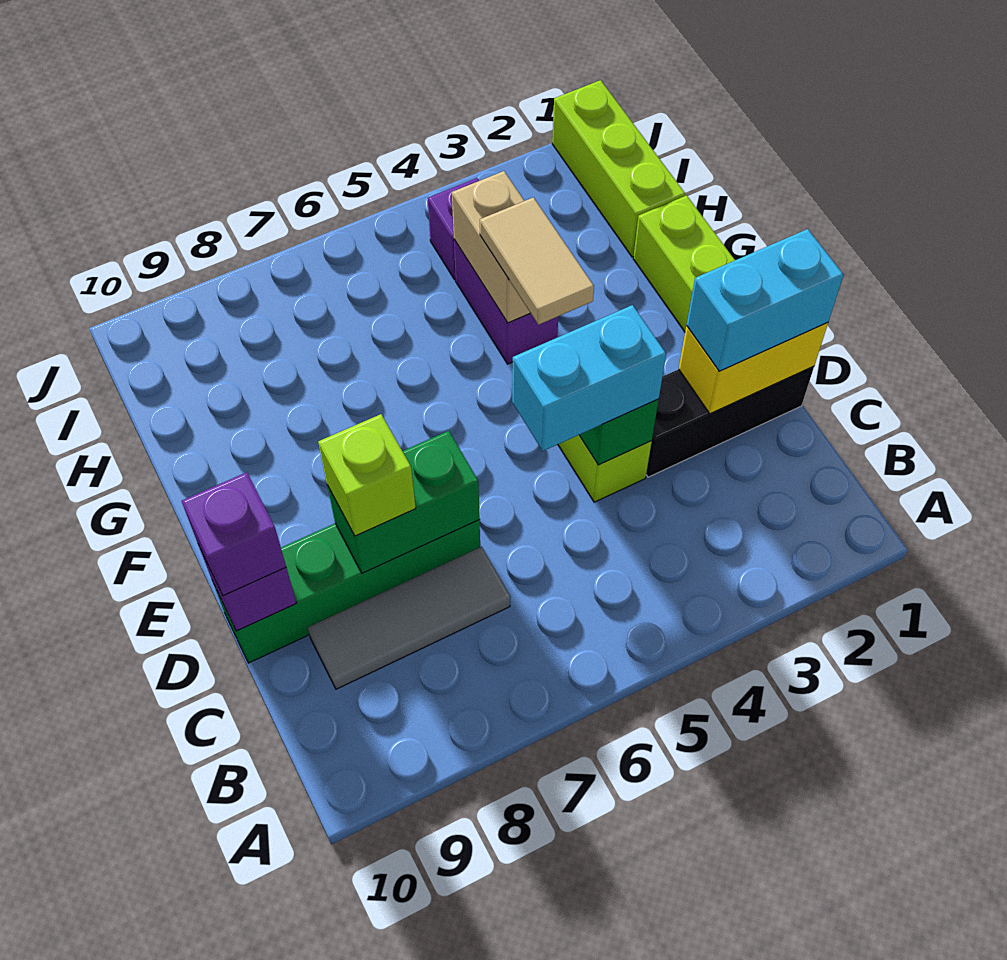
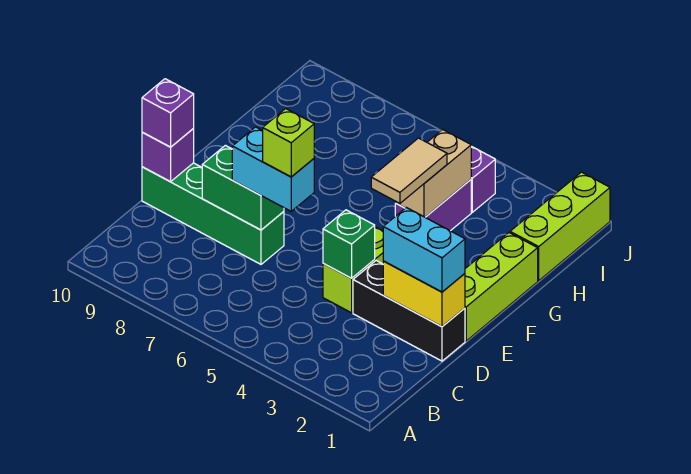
grey 1x3 tile [307,547,510,689] -> none
cyan 1x2 brick [512,305,666,451] -> cyan 1x2 brick moved to [232,127,314,211]
lime 1x1 brick [318,414,416,536] -> lime 1x1 brick moved to [263,109,314,177]

